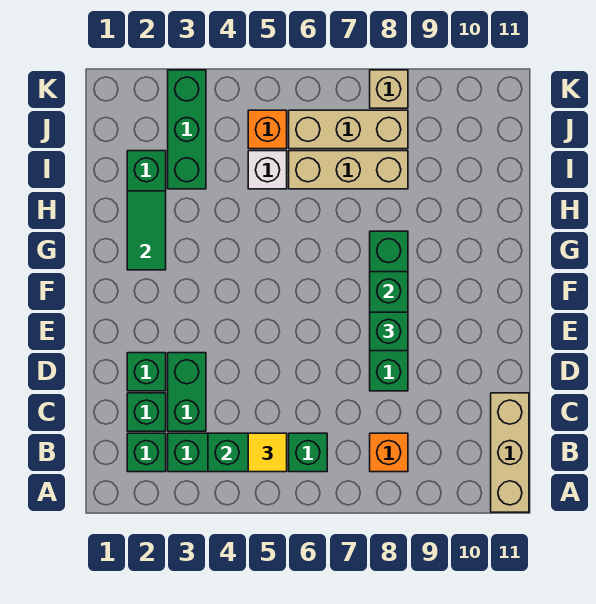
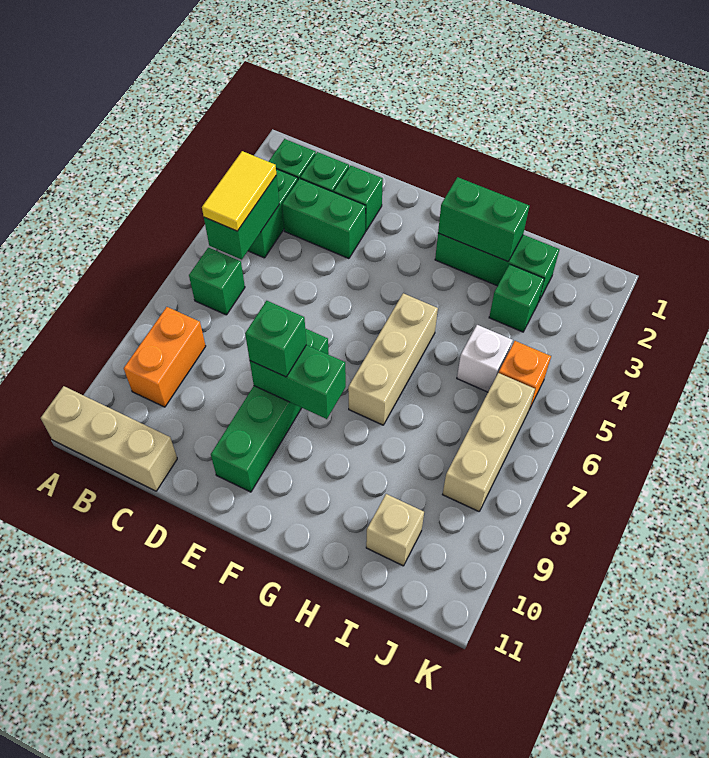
yellow 1x1 tile [248,433,287,472] -> yellow 1x2 tile [202,151,276,231]
orange 1x1 brick [370,433,408,472] -> orange 1x2 brick [124,307,206,407]
green 1x4 brick [370,231,408,391] -> green 1x4 brick turned to [211,329,329,492]
green 1x2 tile [127,191,166,270] -> green 1x2 brick [438,177,529,261]
green 1x3 brick [168,70,206,189] -> green 1x1 brick [489,264,544,332]
tan 1x3 brick [289,151,408,189] -> tan 1x3 brick moved to [348,293,438,425]
tan 1x1 brick [370,70,408,108] -> tan 1x1 brick moved to [366,494,424,566]

